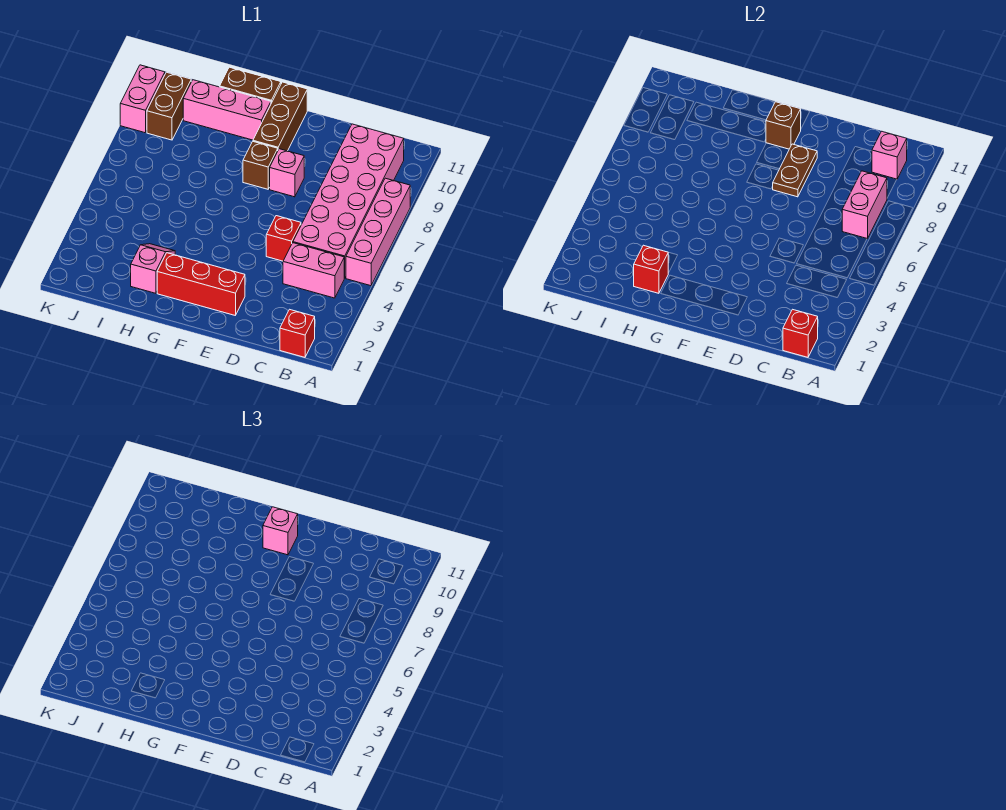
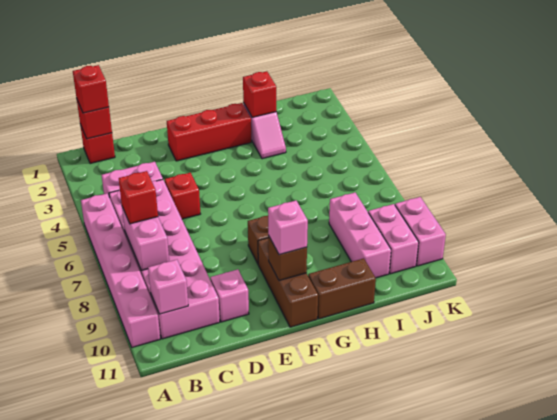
pink 1x4 brick [346,178,410,286] -> pink 1x6 brick [81,193,160,347]
none -> red 1x1 brick [73,65,109,113]
none -> red 1x1 brick [119,171,158,224]
pink 1x1 brick [270,149,304,197] -> pink 1x1 brick moved to [210,269,249,322]
brown 1x2 plate [772,144,817,197] -> none
pink 1x3 brick [183,80,271,140] -> pink 1x3 brick turned to [329,193,391,278]
brown 1x2 brick [147,72,192,140] -> pink 1x2 brick [368,204,419,274]

